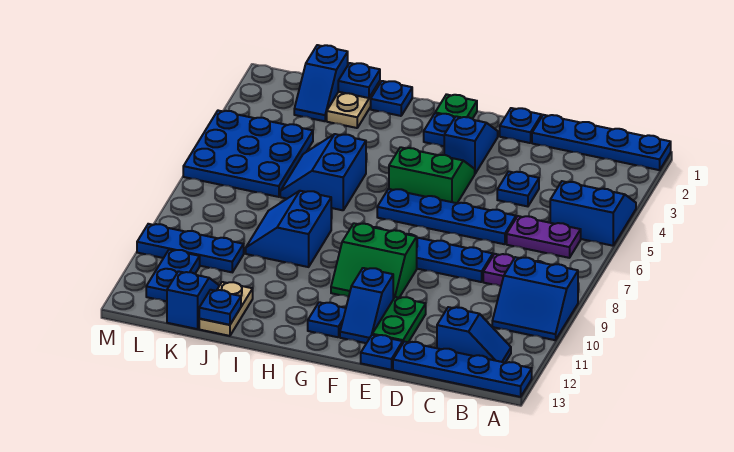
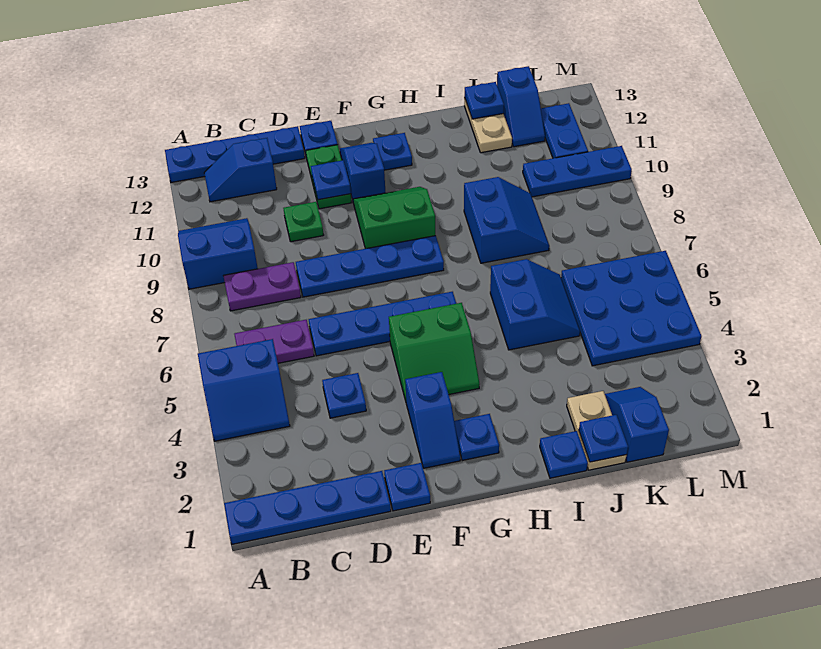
none -> blue 1x1 plate [311,160,351,200]
green 1x1 plate [435,94,477,119] -> green 1x1 plate moved to [283,202,323,242]

